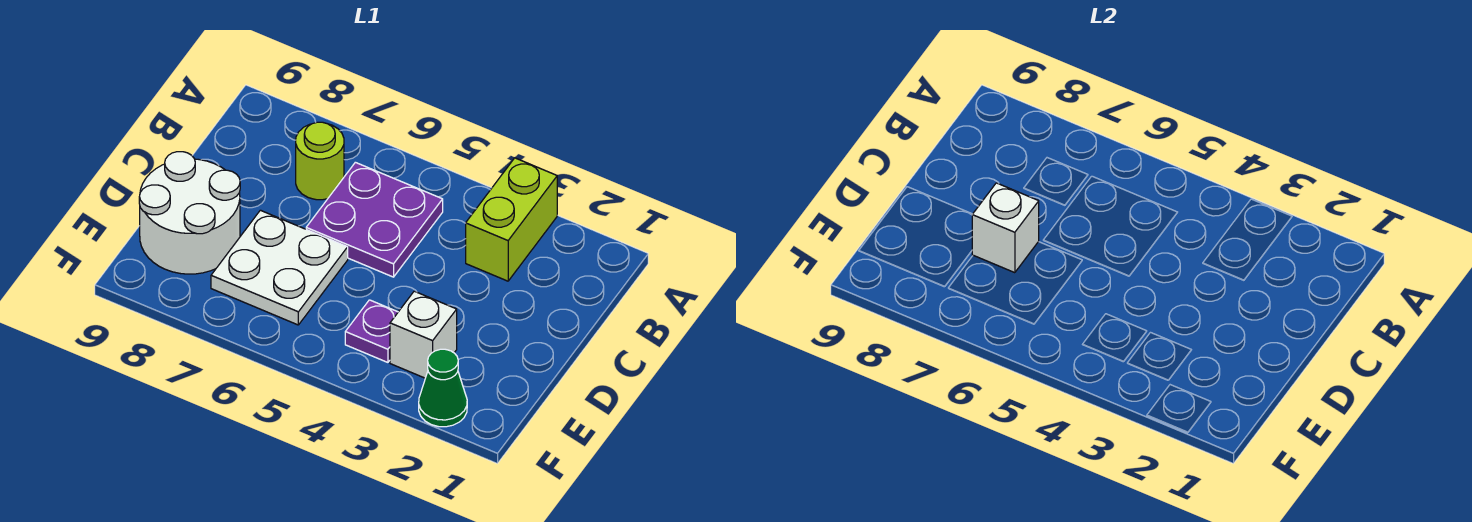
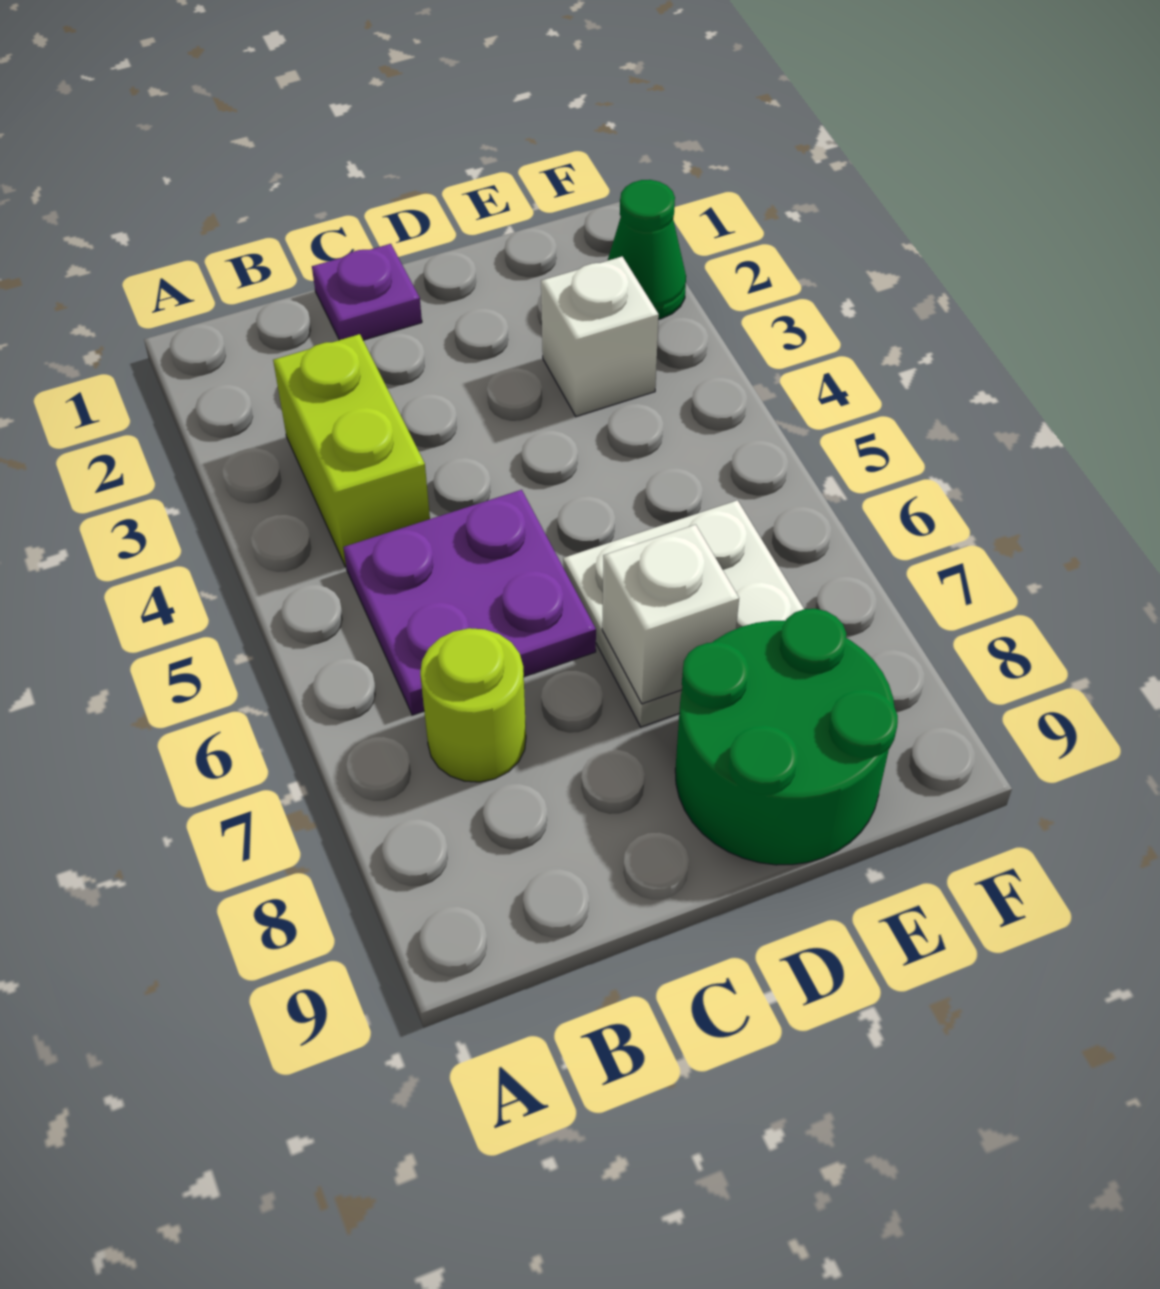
lime 1x2 brick [466,158,557,281] -> lime 1x2 brick turned to [273,334,430,567]
white 2x2 round brick [139,152,240,274] -> green 2x2 round brick [675,609,898,865]
purple 1x1 plate [345,300,398,362] -> purple 1x1 plate moved to [312,244,422,340]

